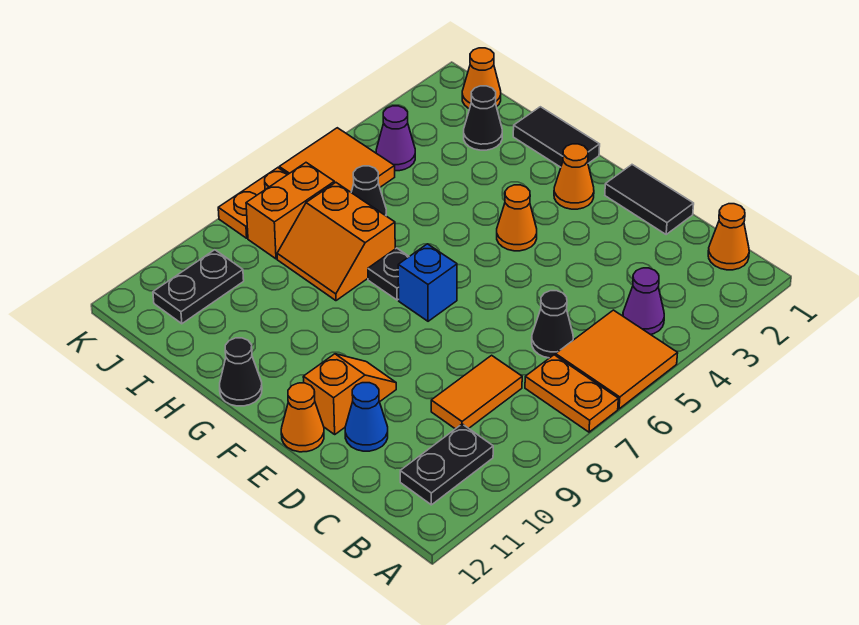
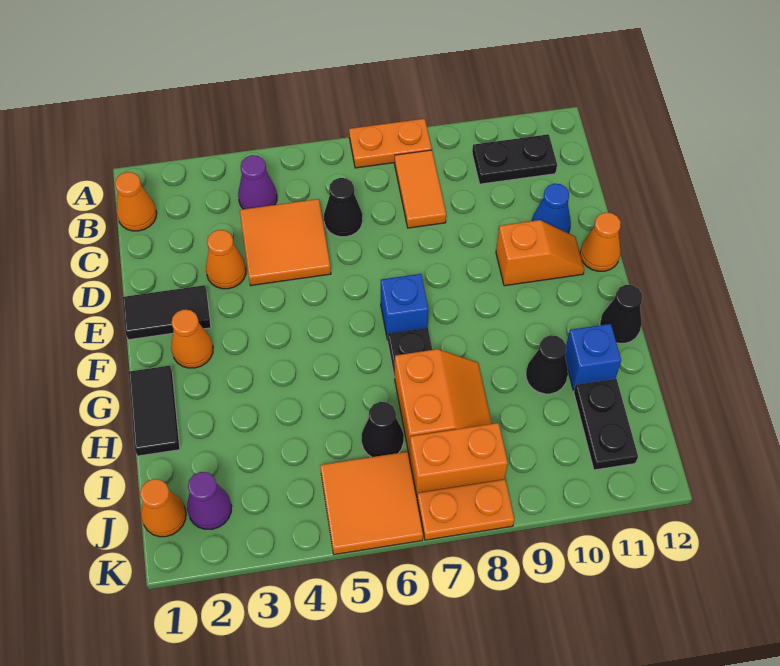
orange 2x2 tile [555,310,678,409] -> orange 2x2 tile moved to [240,199,331,285]
orange 1x2 plate [525,355,618,432] -> orange 1x2 plate turned to [349,119,432,168]
orange 1x2 tile [431,355,522,429] -> orange 1x2 tile turned to [394,150,446,228]
black 1x2 tile [605,165,694,234] -> black 1x2 tile turned to [122,285,211,340]
orange 1x2 slope [303,354,396,434] -> orange 1x2 slope turned to [496,220,584,286]
orange 1x1 cone [497,185,537,251] -> orange 1x1 cone moved to [206,230,246,289]
none -> blue 1x1 brick [565,324,621,390]
black 1x1 cone [464,86,502,150] -> black 1x1 cone moved to [526,335,568,394]
purple 1x1 cone [376,106,415,171] -> purple 1x1 cone moved to [187,472,232,529]
black 1x2 plate [153,250,244,324] -> black 1x2 plate turned to [574,379,638,470]

